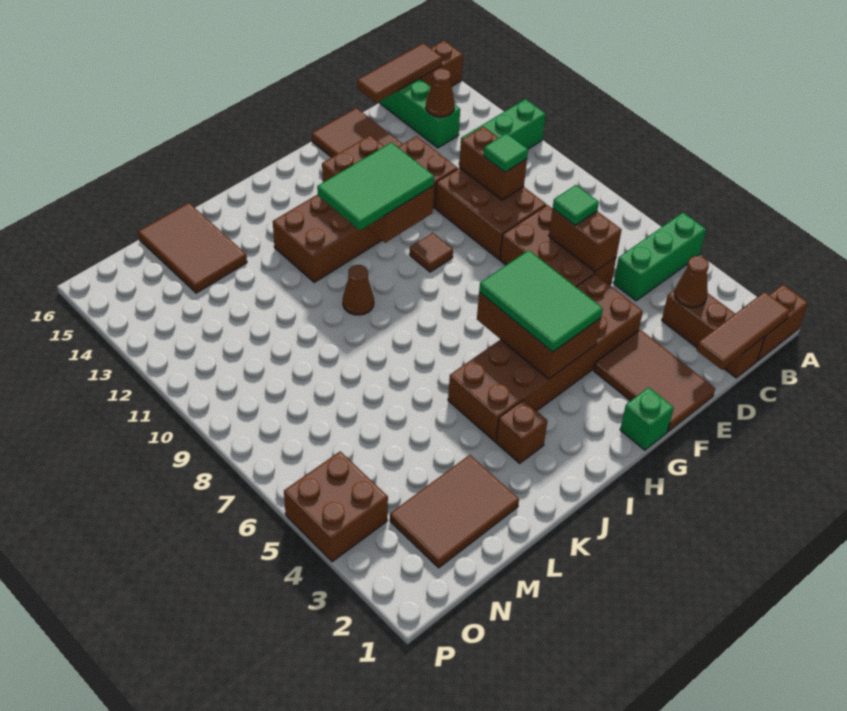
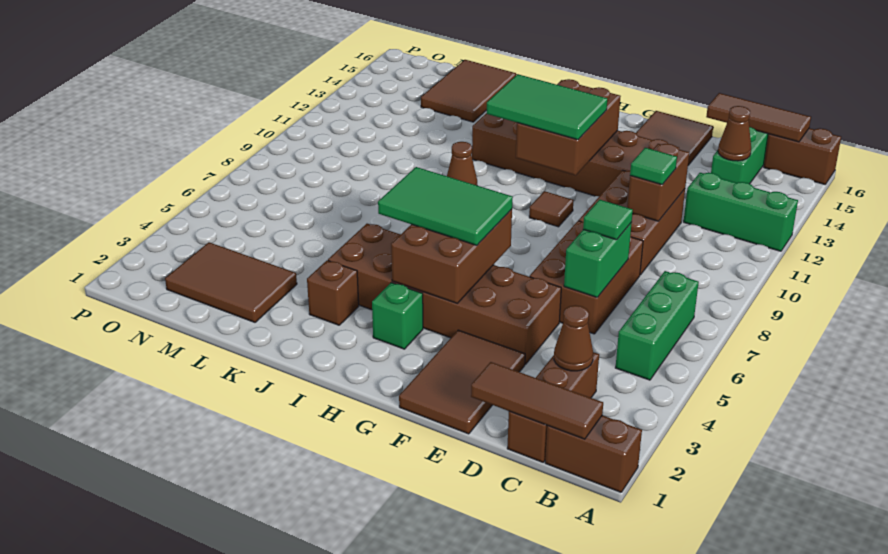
green 1x3 brick [614,213,706,301] -> green 1x3 brick turned to [615,271,699,380]
brown 1x2 brick [549,209,621,272] -> green 1x2 brick [564,222,632,297]
green 1x1 brick [620,387,674,450] -> green 1x1 brick moved to [372,283,423,349]
green 2x3 tile [479,250,603,352] -> green 2x3 tile turned to [378,167,513,245]
brown 2x2 brick [284,451,388,562] -> none

